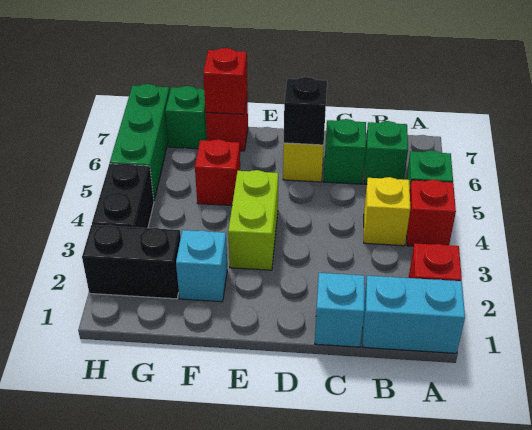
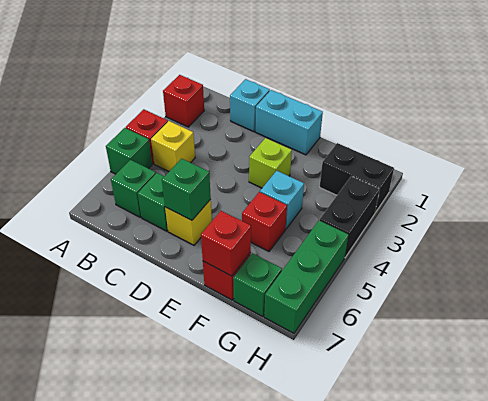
cyan 1x2 brick [363,276,465,353] -> cyan 1x2 brick moved to [255,90,323,155]
black 1x1 brick [284,77,327,145] -> green 1x1 brick [162,159,211,220]
lime 1x2 brick [228,170,279,270] -> lime 1x1 brick [249,138,292,188]
cyan 1x1 brick [176,230,227,302] -> cyan 1x1 brick moved to [260,171,304,229]

